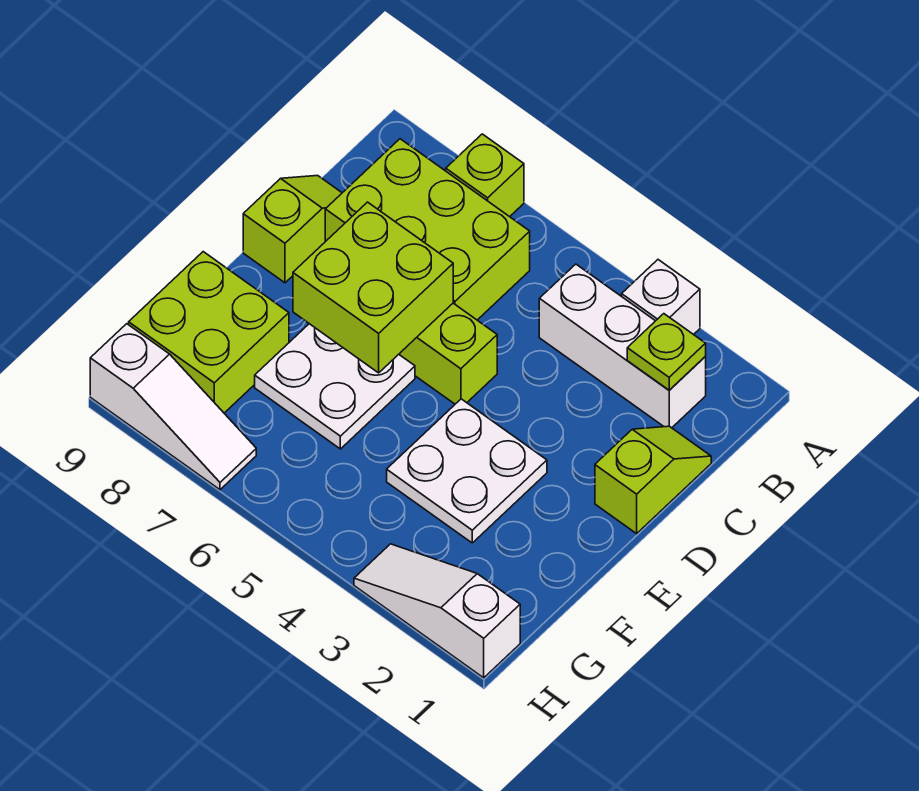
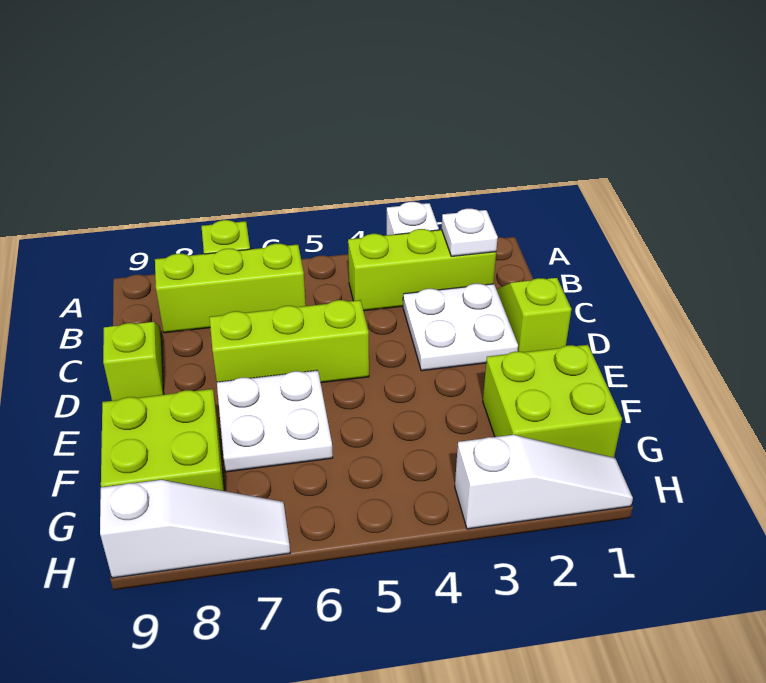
white 1x3 brick [539,264,706,428] -> lime 1x3 brick [348,229,496,311]
lime 1x1 plate [627,314,706,390] -> white 1x1 plate [442,209,498,256]
lime 2x3 brick [325,139,530,320] -> lime 1x3 brick [155,244,306,333]
lime 2x2 brick [293,202,453,373] -> lime 2x2 brick moved to [483,345,622,458]
white 2x2 plate [387,399,547,543] -> white 2x2 plate moved to [403,284,518,371]
white 1x3 slope [354,544,520,678] -> white 1x3 slope turned to [455,435,633,529]

